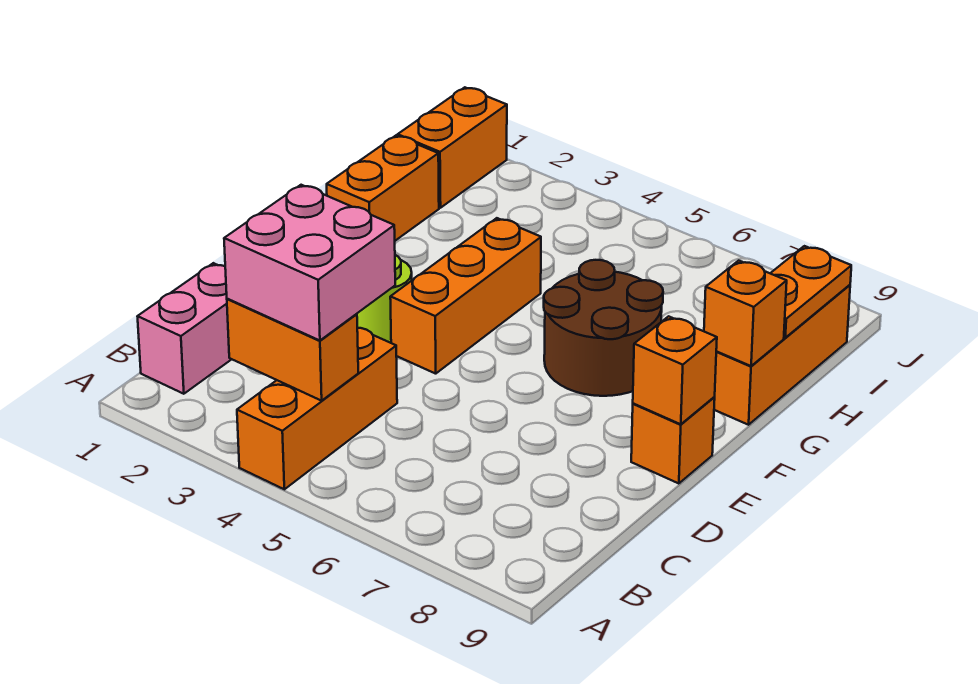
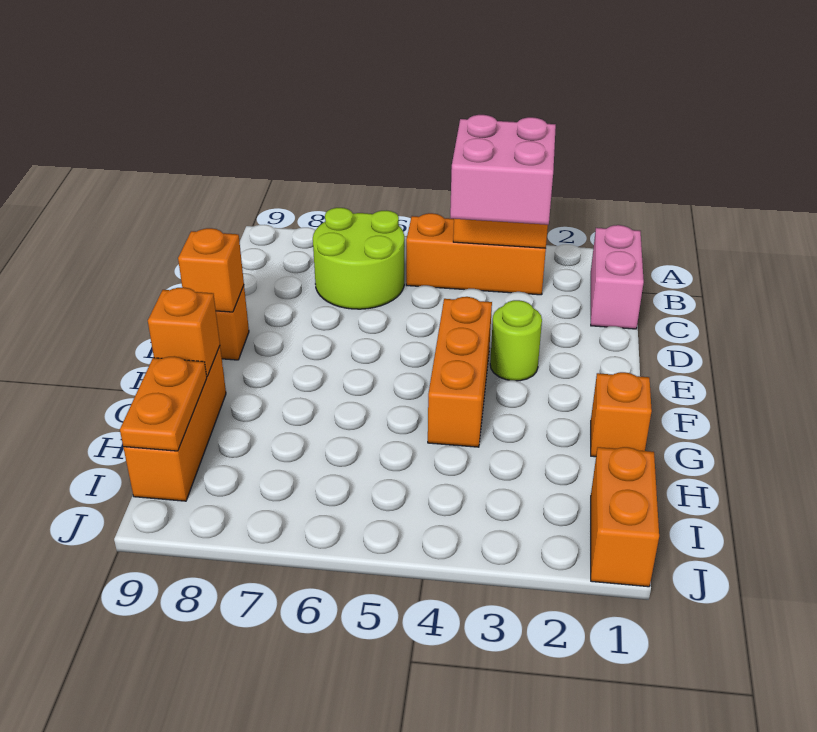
orange 1x3 brick [237,328,397,489] -> orange 1x3 brick turned to [406,213,546,295]
none -> lime 2x2 round brick [313,208,404,309]
brown 2x2 round brick [544,260,663,396] -> none
orange 1x2 brick [327,136,439,241] -> orange 1x1 brick [591,372,652,457]

